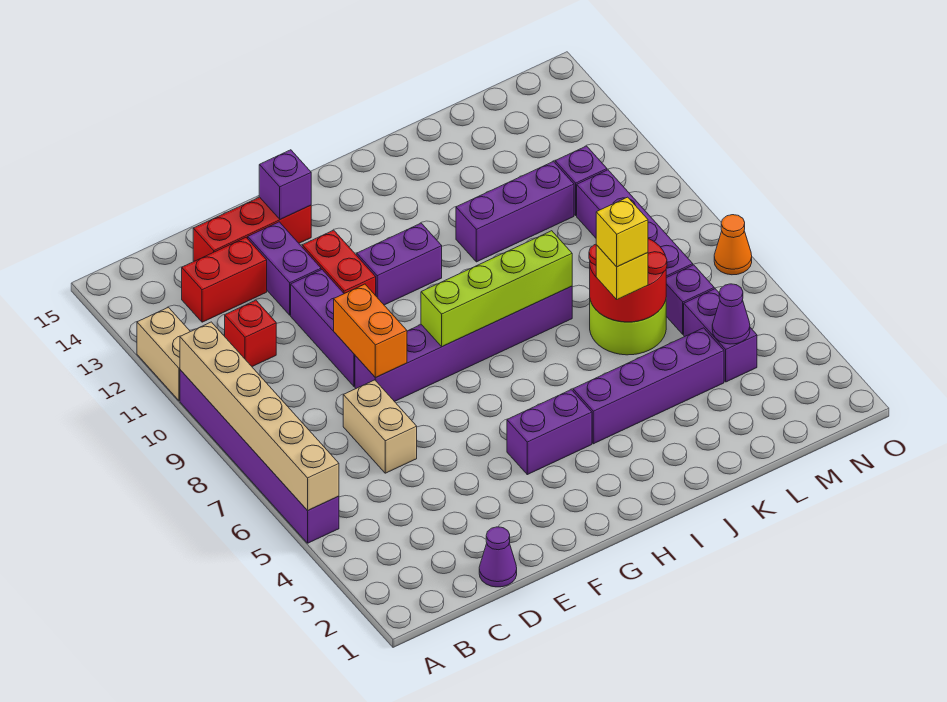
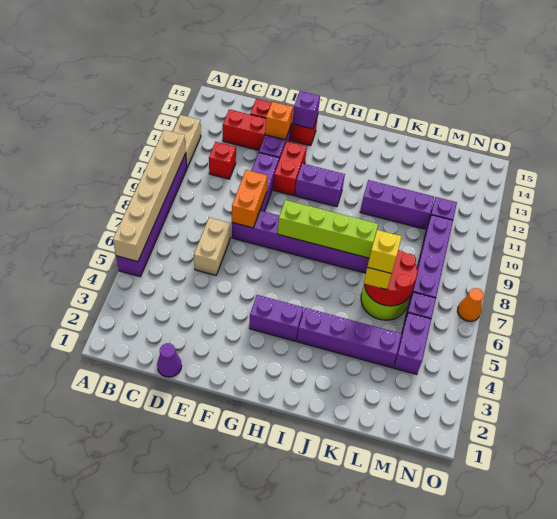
none -> orange 1x1 brick [265,102,293,140]
purple 1x1 cone [712,284,750,344] -> none

